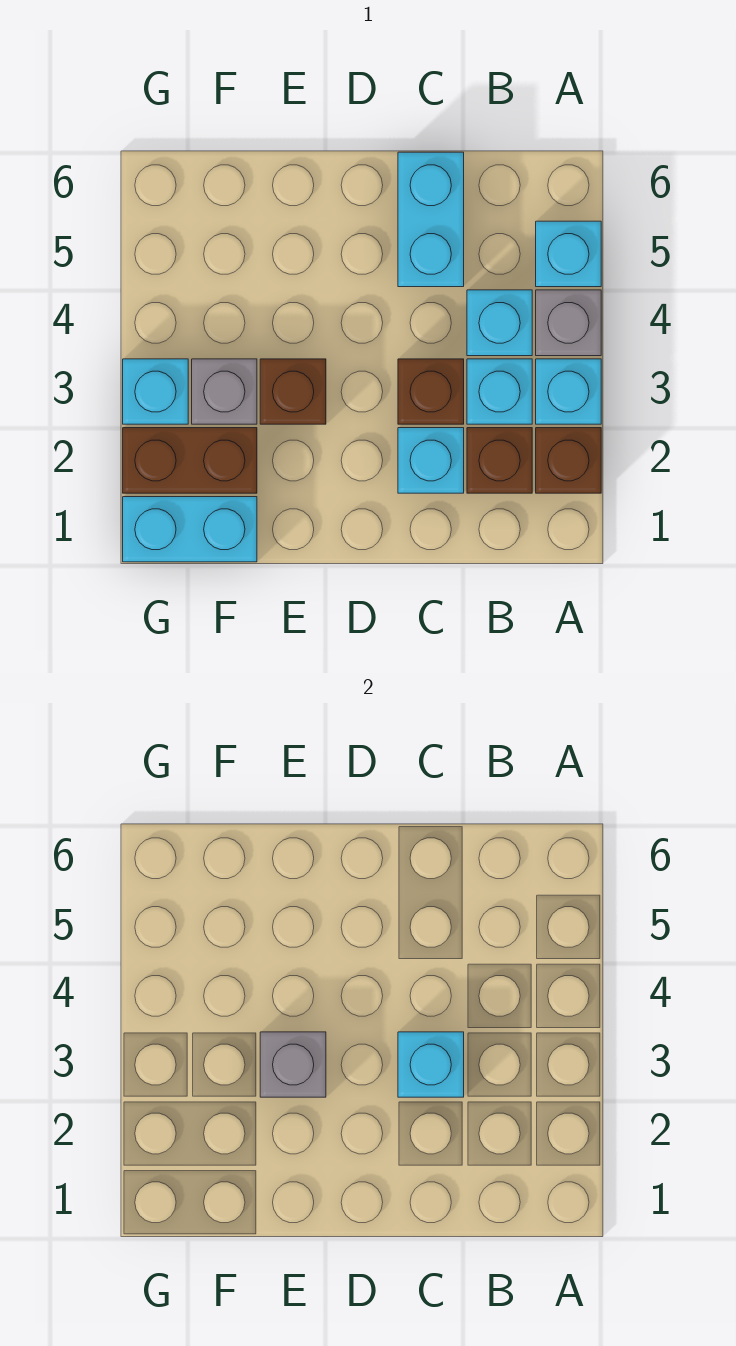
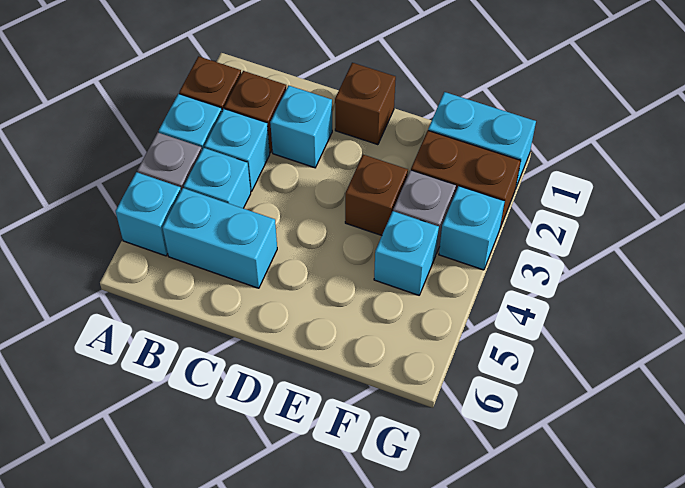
brown 1x1 brick [398,359,464,424] -> brown 1x1 brick moved to [335,63,396,145]
cyan 1x1 brick [398,1032,464,1097] -> cyan 1x1 brick moved to [374,211,439,295]
cyan 1x2 brick [398,152,464,287] -> cyan 1x2 brick turned to [163,188,277,288]
grey 1x1 brick [260,1032,326,1097] -> none

